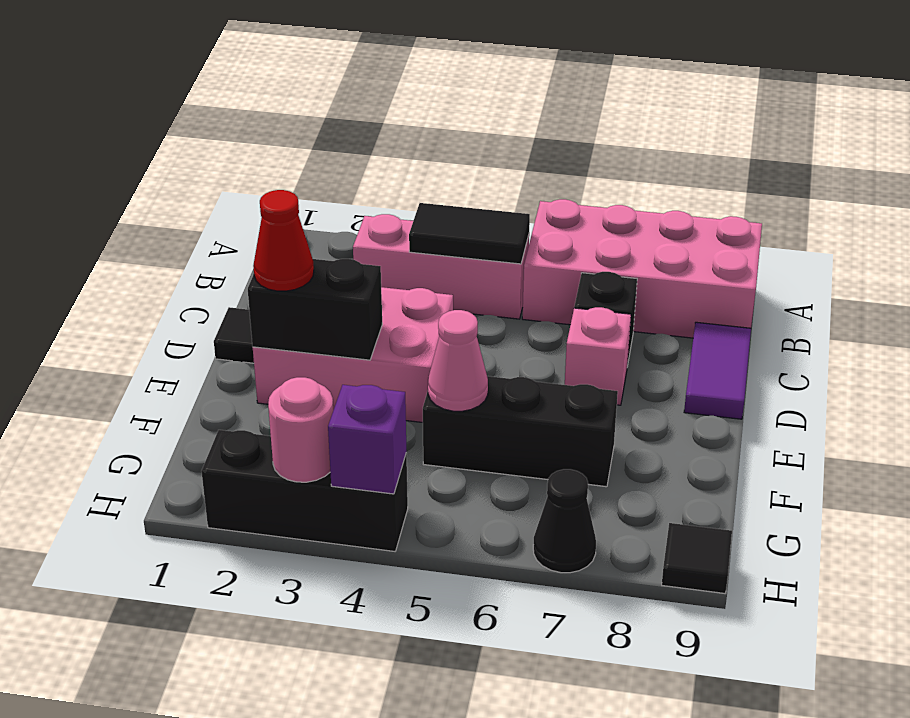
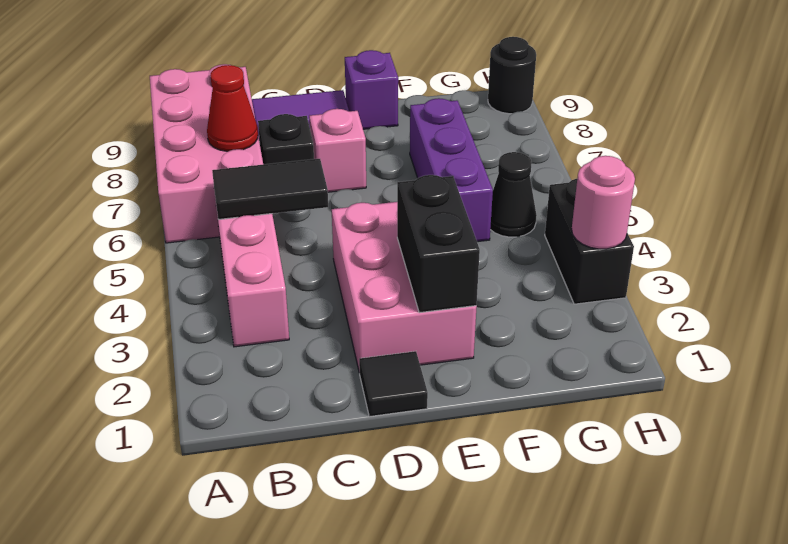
black 1x2 tile [409,203,530,264] -> black 1x2 tile turned to [212,159,328,220]
red 1x1 cone [253,190,314,291] -> red 1x1 cone moved to [207,65,258,151]
black 1x3 brick [423,376,618,487] -> purple 1x3 brick [410,98,493,242]
pink 1x1 cone [428,310,488,411] -> none
black 1x3 brick [201,430,408,551] -> black 1x2 brick [545,179,634,304]
purple 1x1 brick [328,385,407,494] -> purple 1x1 brick moved to [345,50,398,129]
black 1x1 cone [533,469,596,573] -> black 1x1 cone moved to [490,152,537,237]
black 1x1 tile [662,523,732,593] -> black 1x1 round brick [488,37,536,114]

